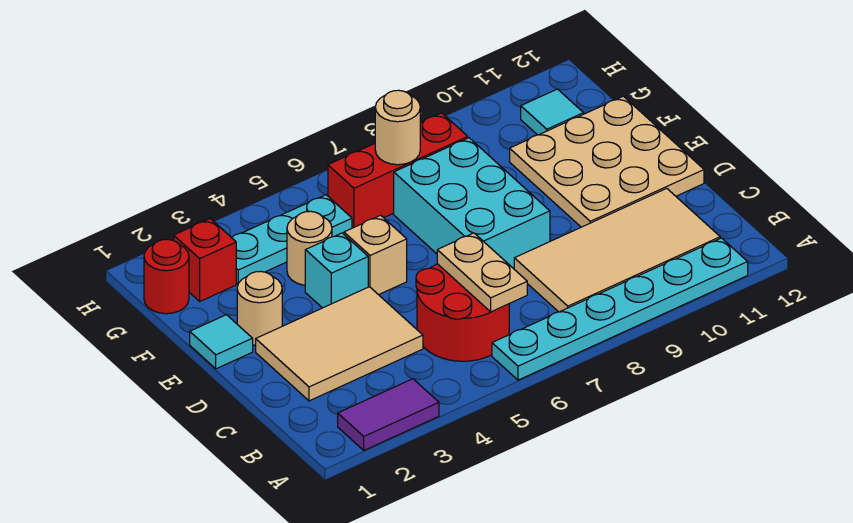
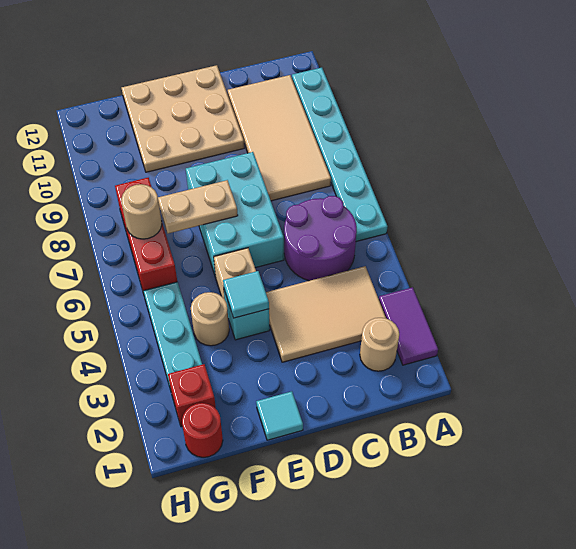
red 2x2 round brick [416,264,509,361] -> purple 2x2 round brick [284,196,357,281]
tan 1x2 plate [437,233,527,312] -> tan 1x2 plate moved to [158,180,238,233]
tan 2x3 tile [256,287,423,401] -> tan 2x3 tile turned to [266,266,386,362]
cyan 2x3 brick [394,138,550,269] -> cyan 2x3 brick turned to [186,152,284,277]
tan 1x1 round brick [237,271,282,345] -> tan 1x1 round brick moved to [360,318,399,371]
cyan 1x1 tile [521,89,584,135] -> cyan 1x1 tile moved to [223,271,269,318]

